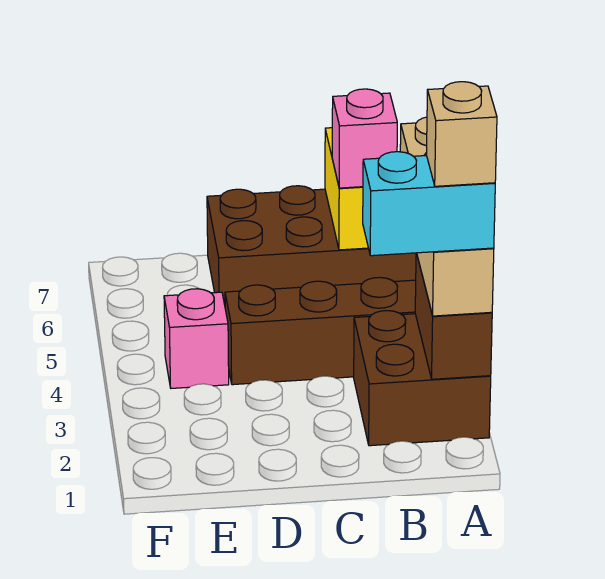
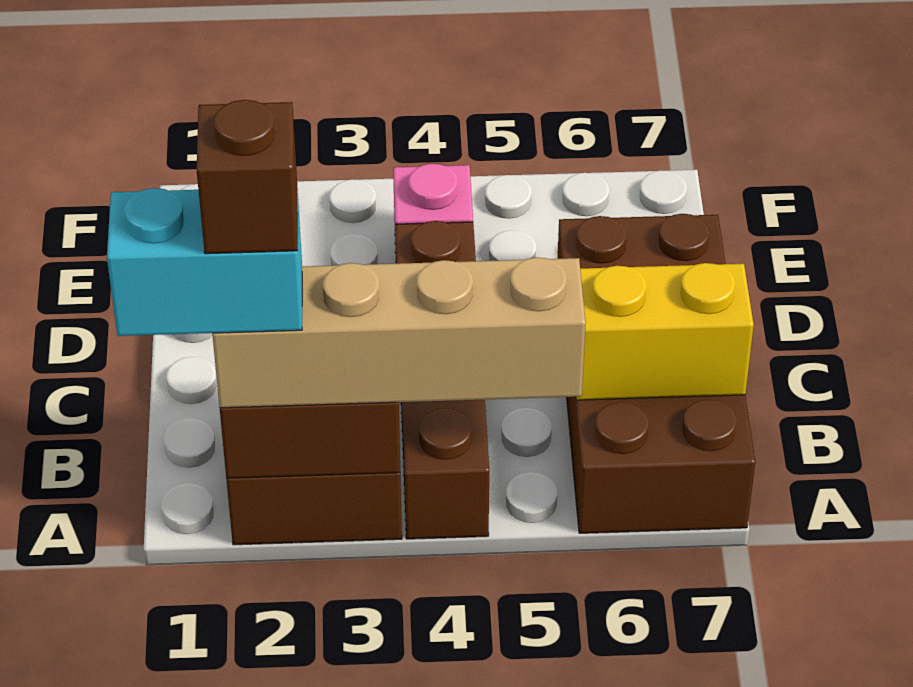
cyan 1x2 brick [363,152,495,256] -> cyan 1x2 brick turned to [107,188,302,336]
tan 1x1 brick [426,82,497,186] -> brown 1x1 brick [197,100,298,254]
pink 1x1 brick [332,89,397,188] -> none

